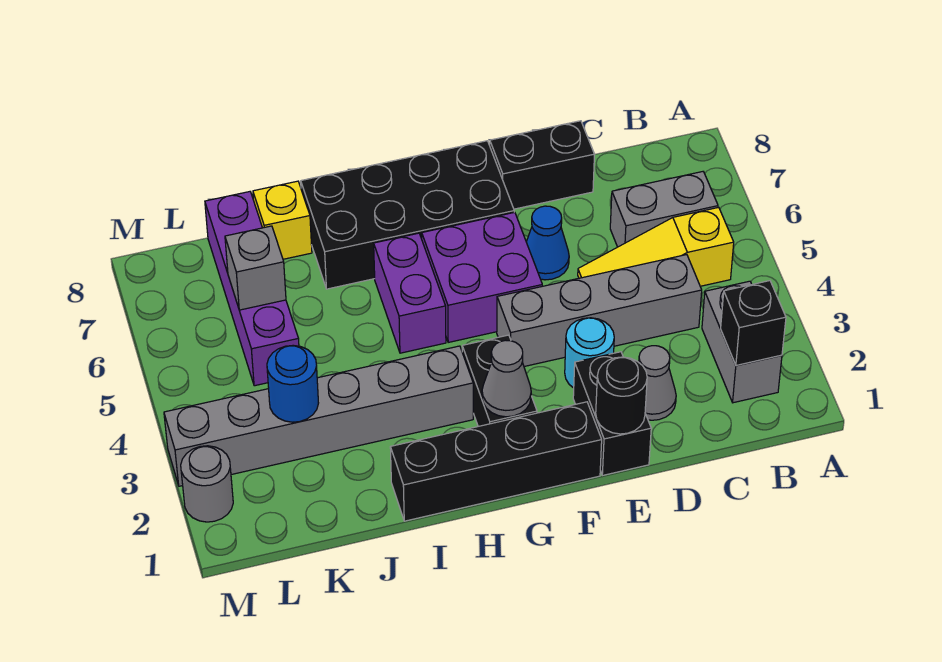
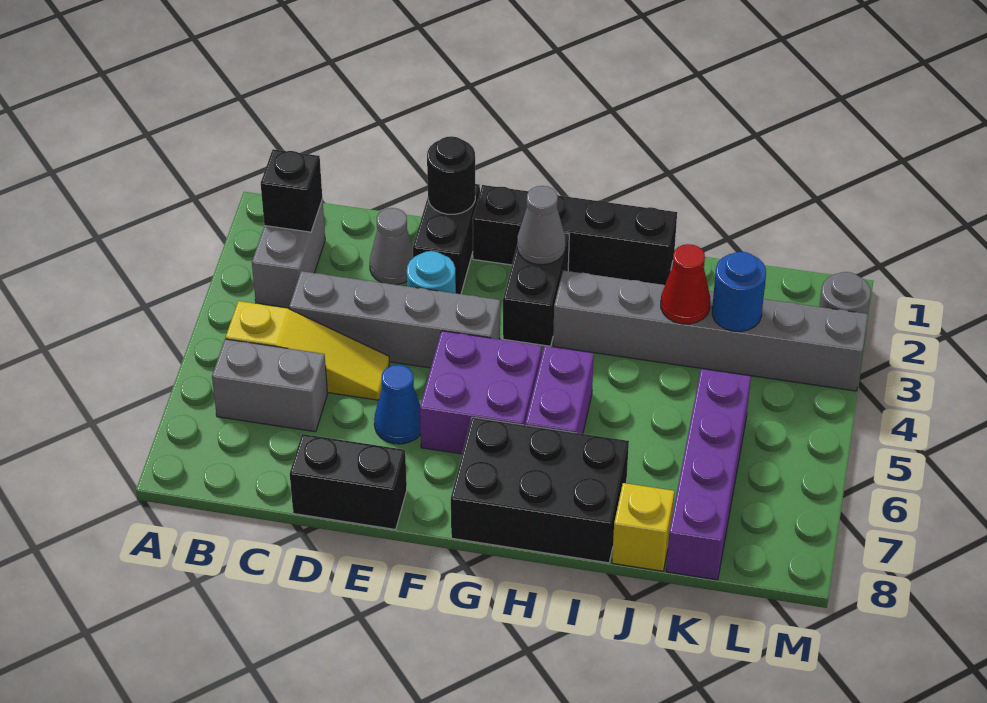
black 2x4 brick [301,141,514,289] -> black 2x3 brick [451,417,629,563]
none -> red 1x1 cone [661,244,710,324]
grey 1x1 brick [225,226,286,310] -> none

